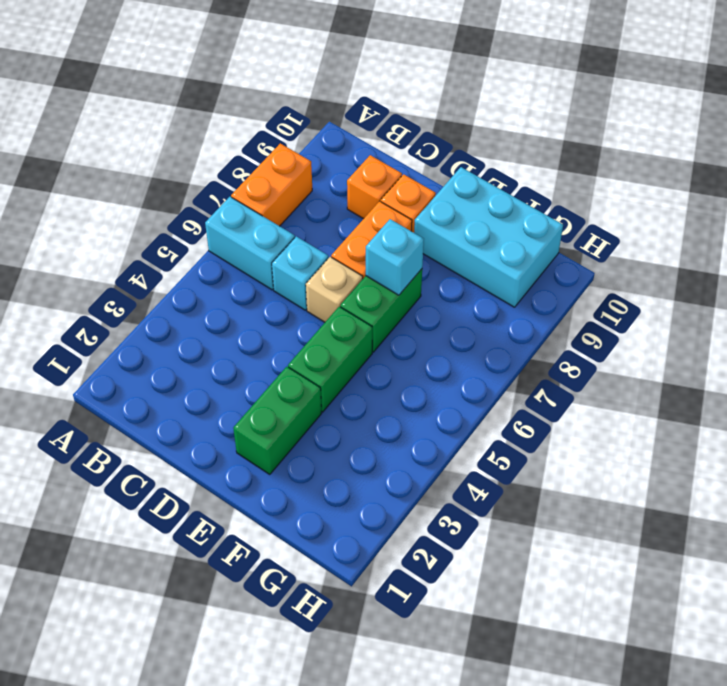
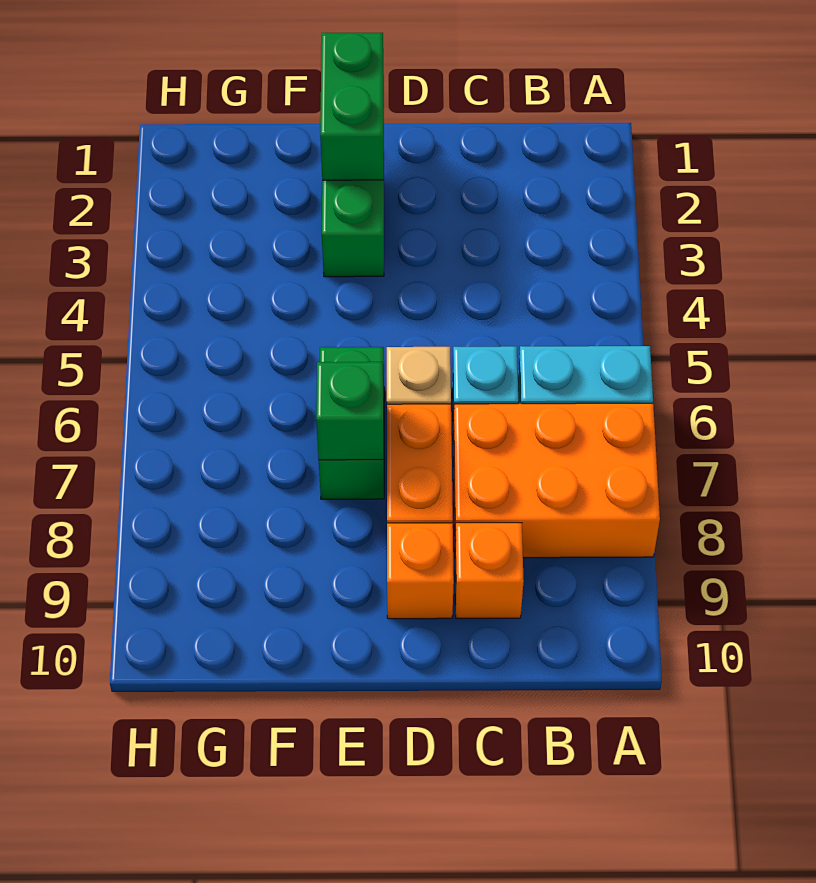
orange 1x2 brick [231,143,312,226] -> orange 2x3 brick [453,403,660,558]
green 1x2 brick [288,307,372,412] -> green 1x2 brick moved to [320,33,384,180]
cyan 1x1 brick [366,219,424,295] -> green 1x1 brick [316,362,384,460]
cyan 2x3 brick [414,167,563,307] -> none

